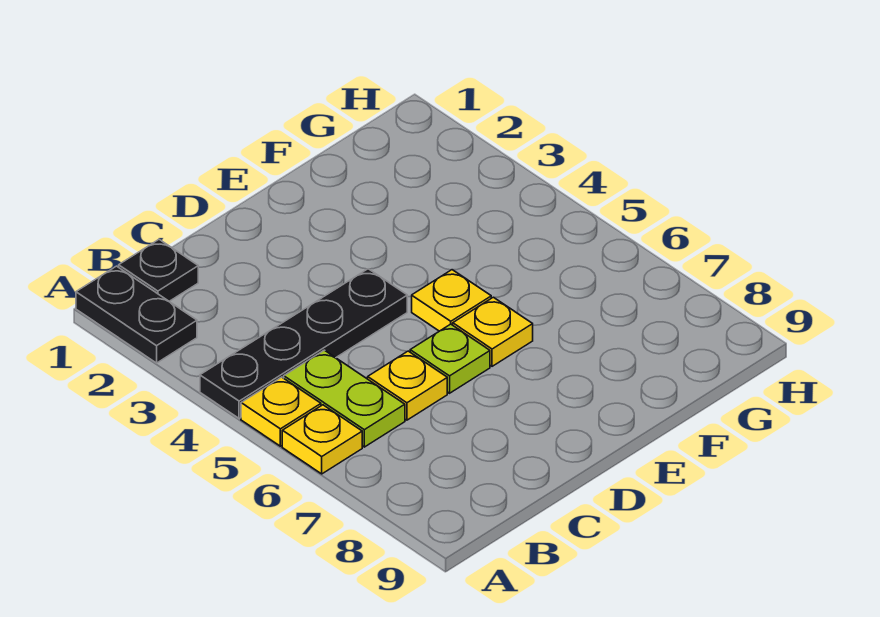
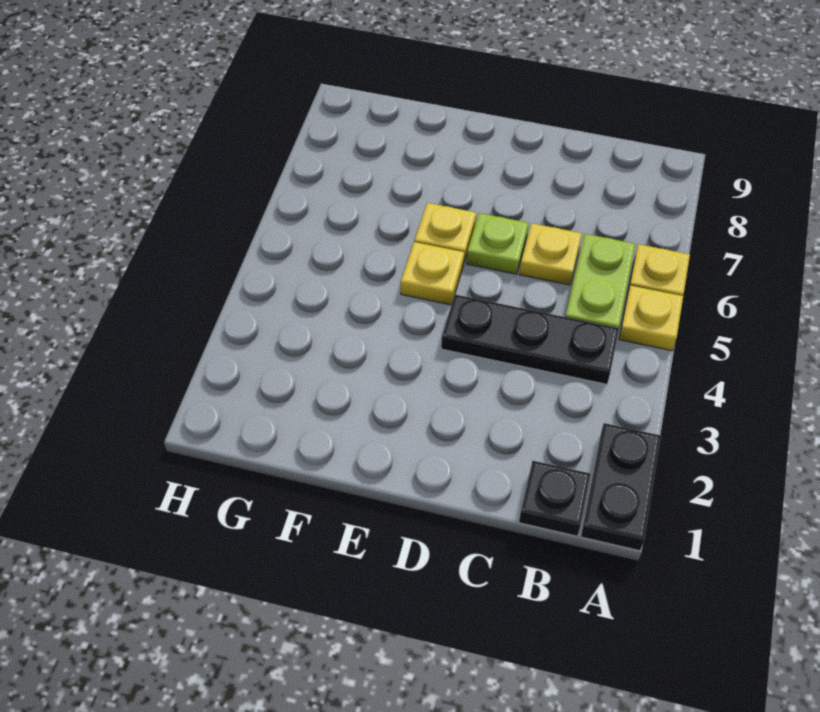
black 1x4 plate [200,269,407,419] -> black 1x3 plate [441,295,619,384]

